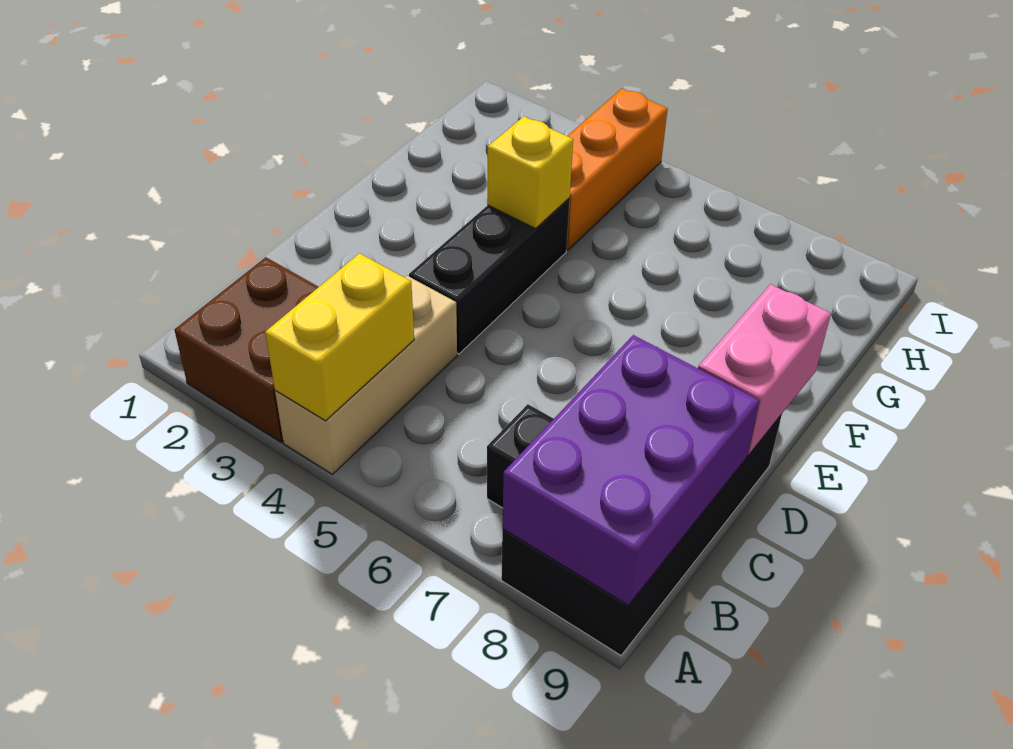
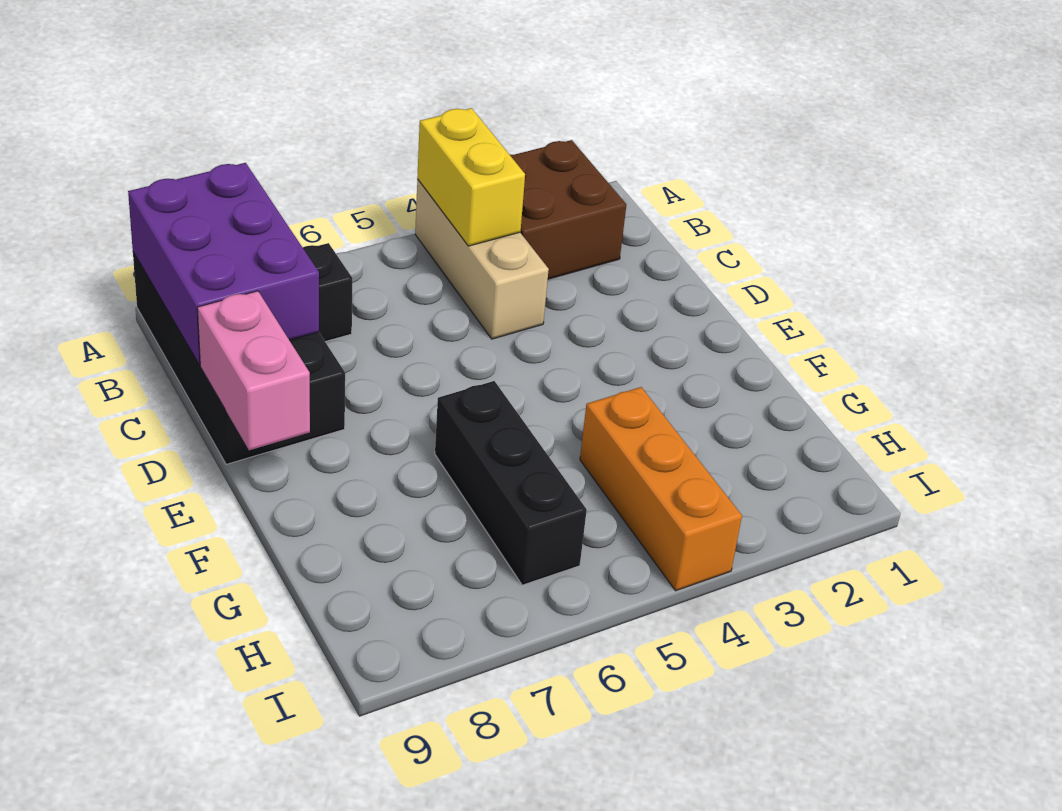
black 1x3 brick [409,198,570,354] -> black 1x3 brick moved to [435,381,587,585]
yellow 1x1 brick [487,116,573,229] -> none

